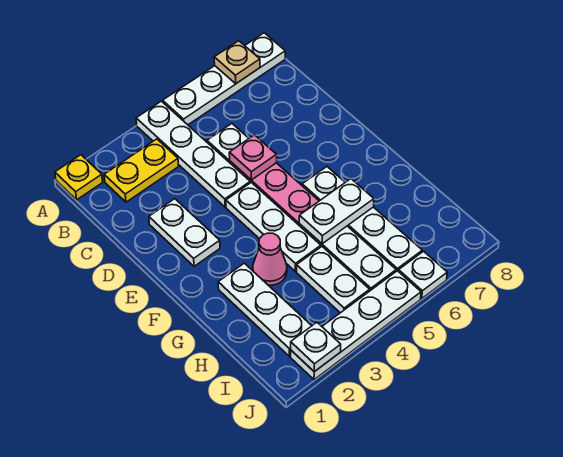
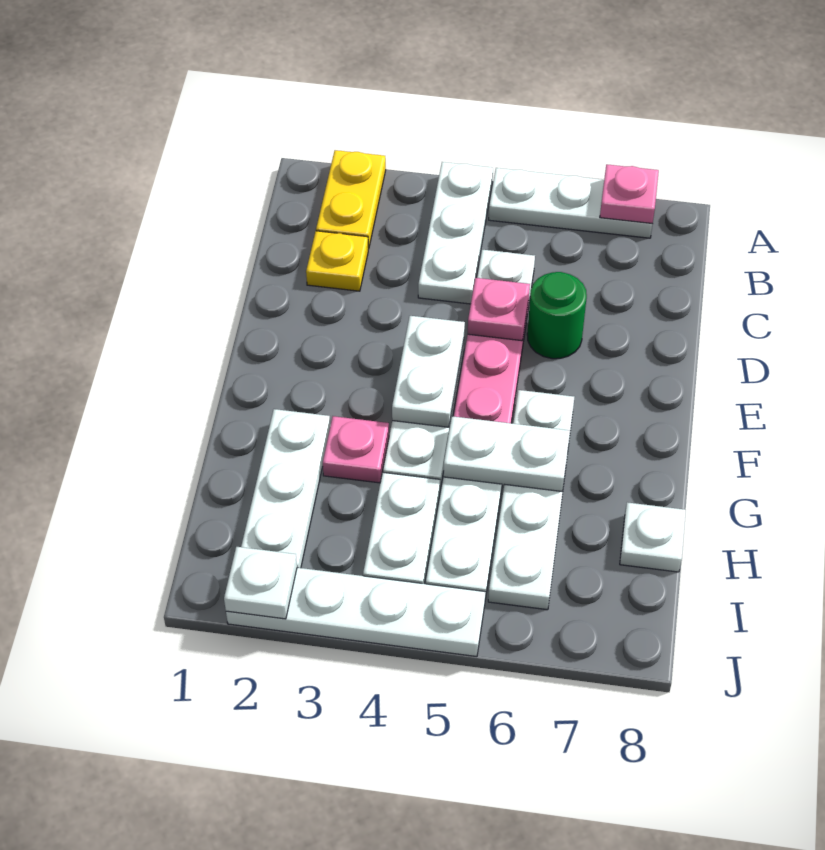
yellow 1x1 plate [55,155,103,200] -> yellow 1x1 plate moved to [306,231,368,291]
white 1x4 plate [136,101,250,207] -> white 1x3 plate [418,162,493,304]
white 1x4 plate [163,33,285,125] -> white 1x3 plate [489,168,653,238]
tan 1x1 plate [214,41,260,83] -> pink 1x1 plate [600,164,659,224]
yellow 1x2 plate [104,139,179,202] -> yellow 1x2 plate turned to [316,150,386,249]
white 1x2 plate [149,199,220,266] -> white 1x2 plate moved to [392,316,465,427]
none -> green 1x1 round brick [527,272,587,359]
pink 1x1 cone [253,233,287,285] -> pink 1x1 plate [323,416,389,483]
white 1x1 plate [399,251,447,298] -> white 1x1 plate moved to [620,502,686,572]

